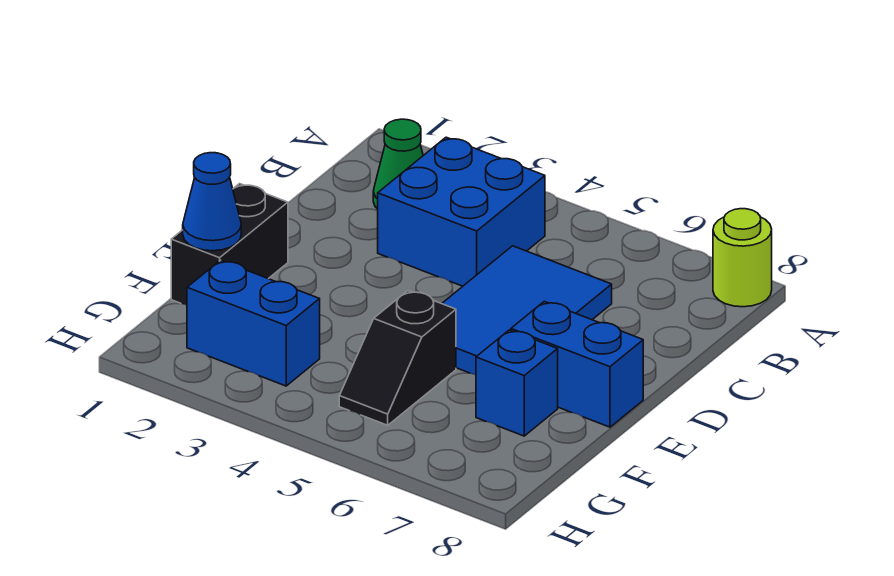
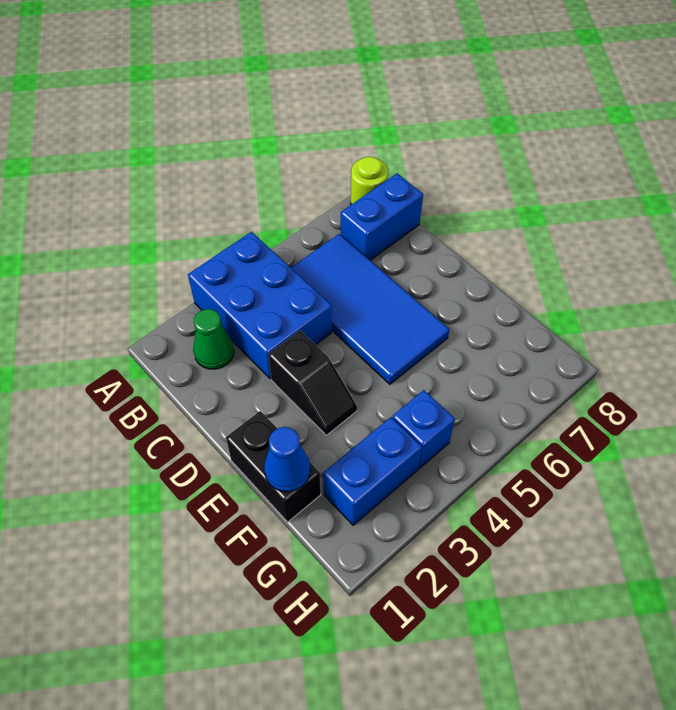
blue 2x2 brick [378,137,545,286] -> blue 2x3 brick [188,232,332,379]
blue 2x3 tile [442,246,612,375] -> blue 2x4 tile [291,234,449,384]
blue 1x2 brick [511,301,643,427] -> blue 1x2 brick moved to [341,173,423,260]
black 1x2 slope [339,291,456,425] -> black 1x2 slope moved to [268,331,357,435]
blue 1x1 brick [476,330,558,436] -> blue 1x1 brick moved to [392,390,455,468]

